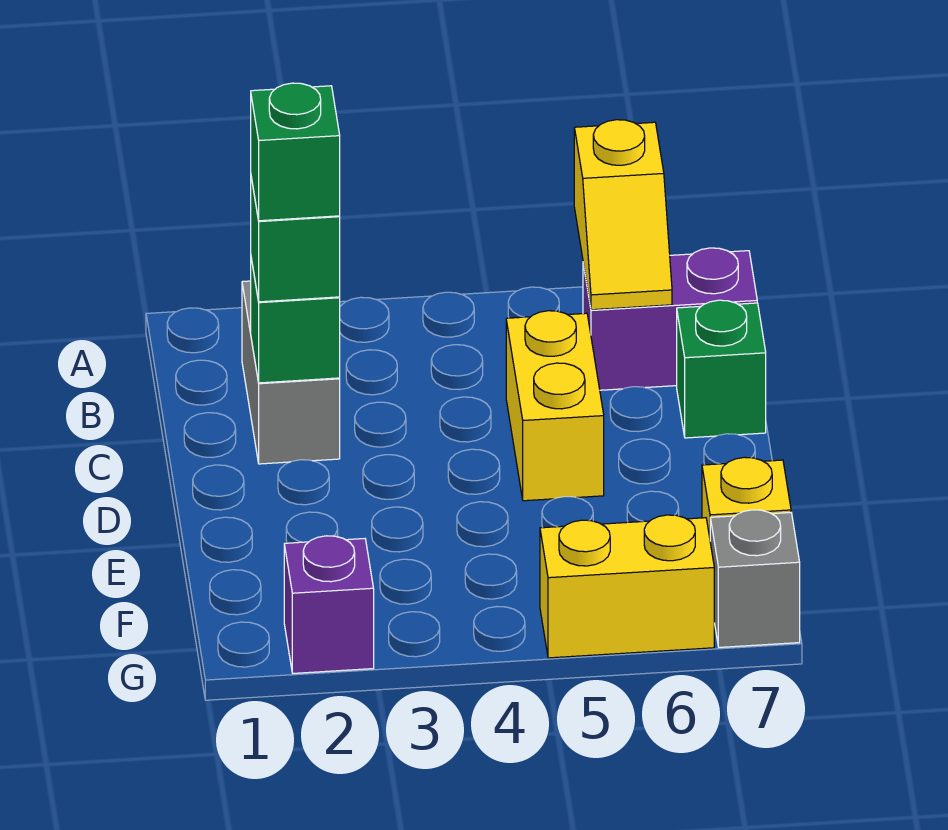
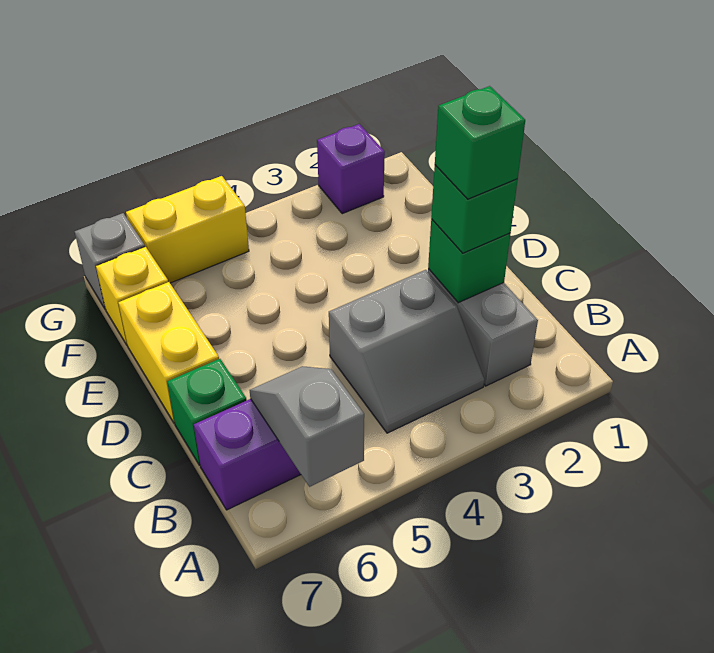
yellow 1x2 slope [574,120,672,310] -> grey 1x2 slope [250,366,364,487]
none -> grey 2x2 slope [329,270,484,433]
yellow 1x2 brick [506,311,604,501] -> yellow 1x2 brick moved to [118,282,219,423]

